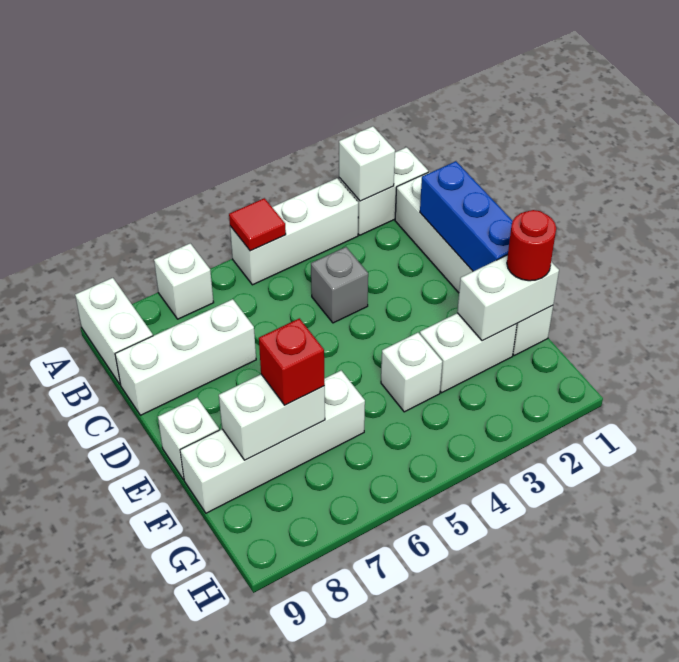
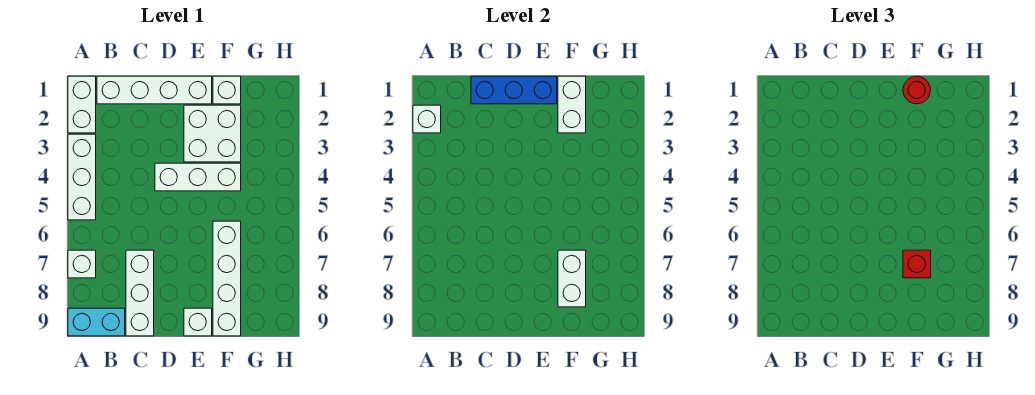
red 1x1 tile [229,198,286,251] -> none
white 1x2 brick [75,278,153,385] -> cyan 1x2 brick [68,308,125,336]
grey 1x1 brick [311,247,368,323] -> none
white 1x2 brick [420,313,517,393] -> white 2x2 brick [184,105,241,162]
white 1x1 brick [381,333,442,412] -> white 1x3 brick [155,163,241,191]

